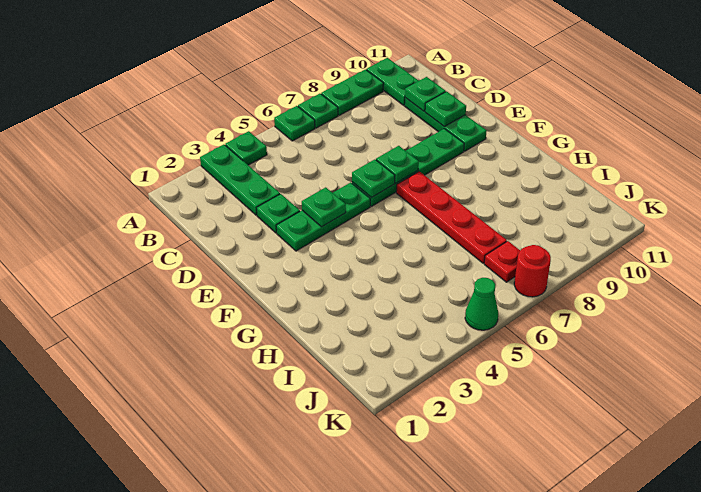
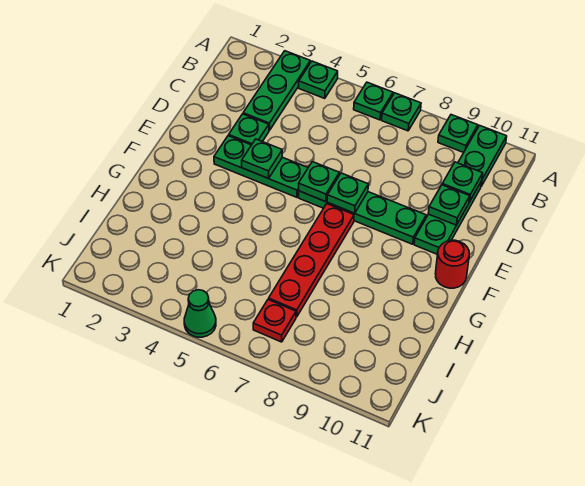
green 1x2 plate [321,69,384,115] -> green 1x1 plate [438,115,478,153]
red 1x1 round brick [514,245,551,297] -> red 1x1 round brick moved to [436,240,469,288]

